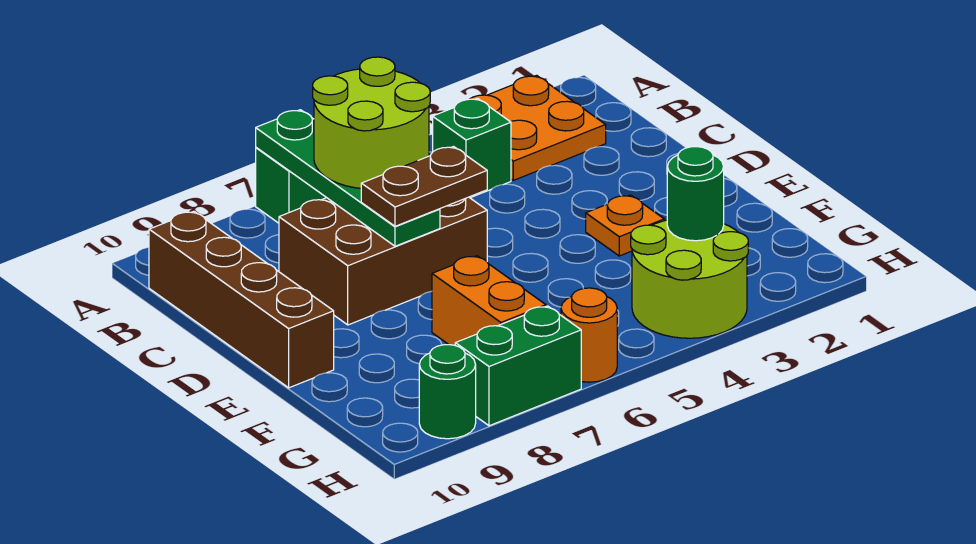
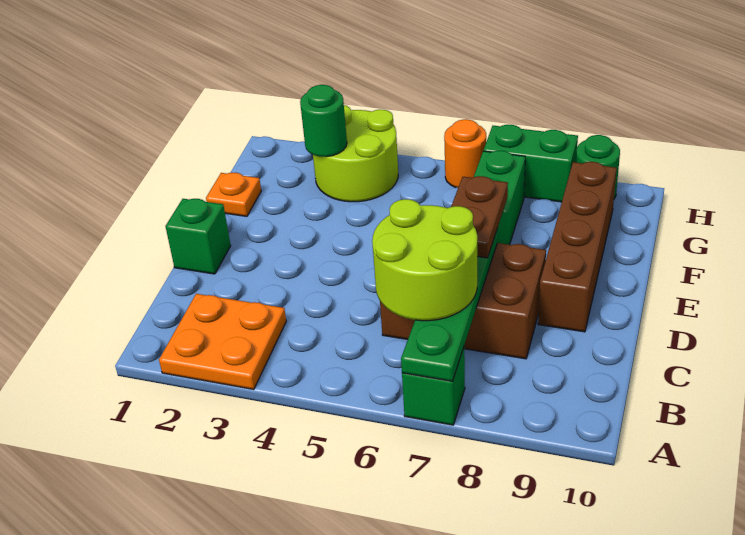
green 1x1 brick [433,98,511,198] -> green 1x1 brick moved to [165,199,231,274]
brown 1x4 brick [149,211,334,388] -> brown 1x4 brick moved to [538,162,617,332]
brown 1x2 plate [361,147,487,226] -> brown 1x2 plate turned to [451,176,508,258]
orange 1x1 plate [586,195,664,256] -> orange 1x1 plate moved to [206,173,261,216]
orange 1x2 brick [432,256,546,345] -> green 1x2 brick [474,151,525,245]

